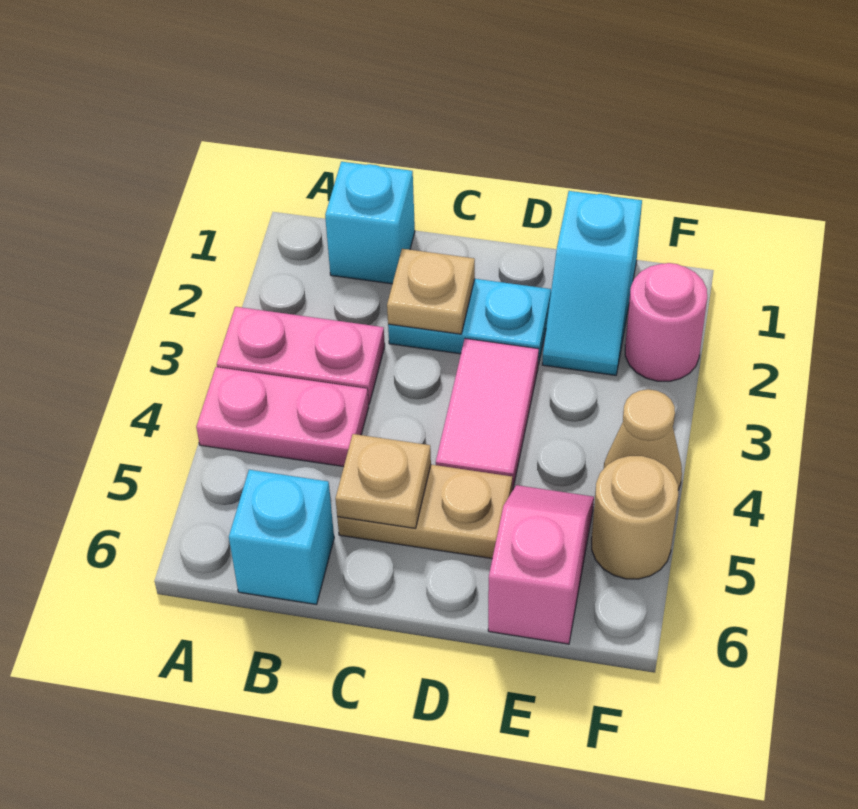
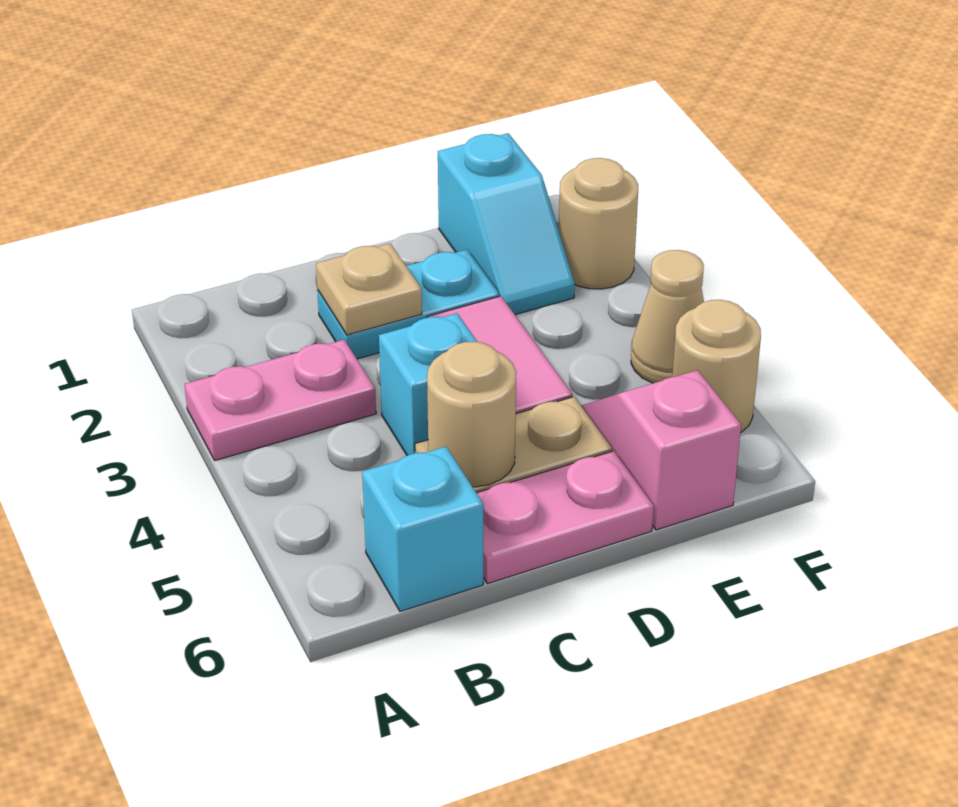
pink 1x2 plate [196,367,369,467] -> pink 1x2 plate moved to [477,451,654,584]
cyan 1x1 brick [325,162,415,284] -> cyan 1x1 brick moved to [379,313,477,455]
tan 1x1 plate [336,434,431,528] -> tan 1x1 round brick [427,342,516,487]
pink 1x1 round brick [625,263,707,381] -> tan 1x1 round brick [559,158,638,289]

